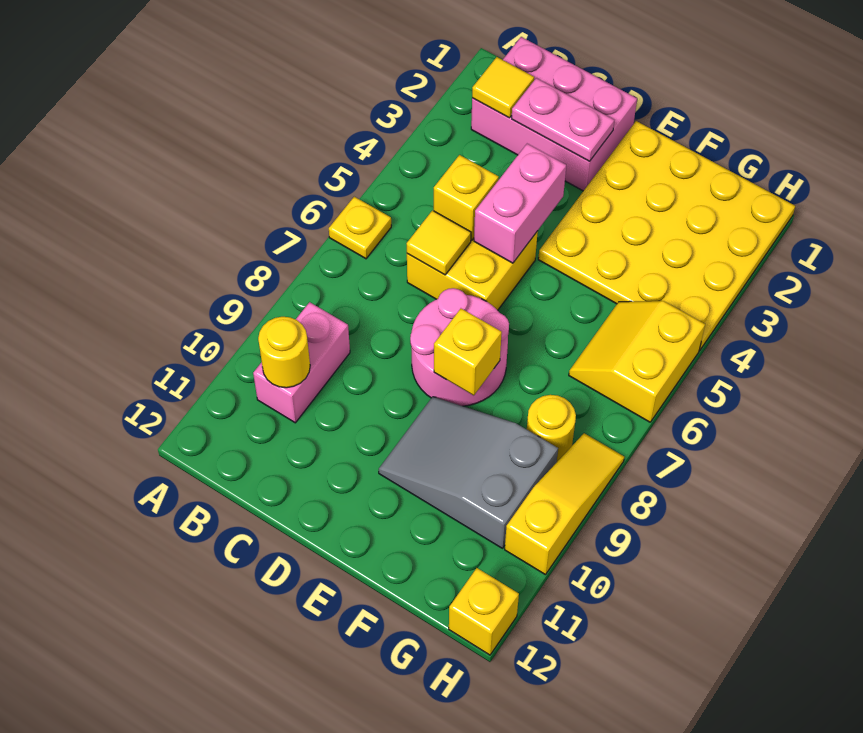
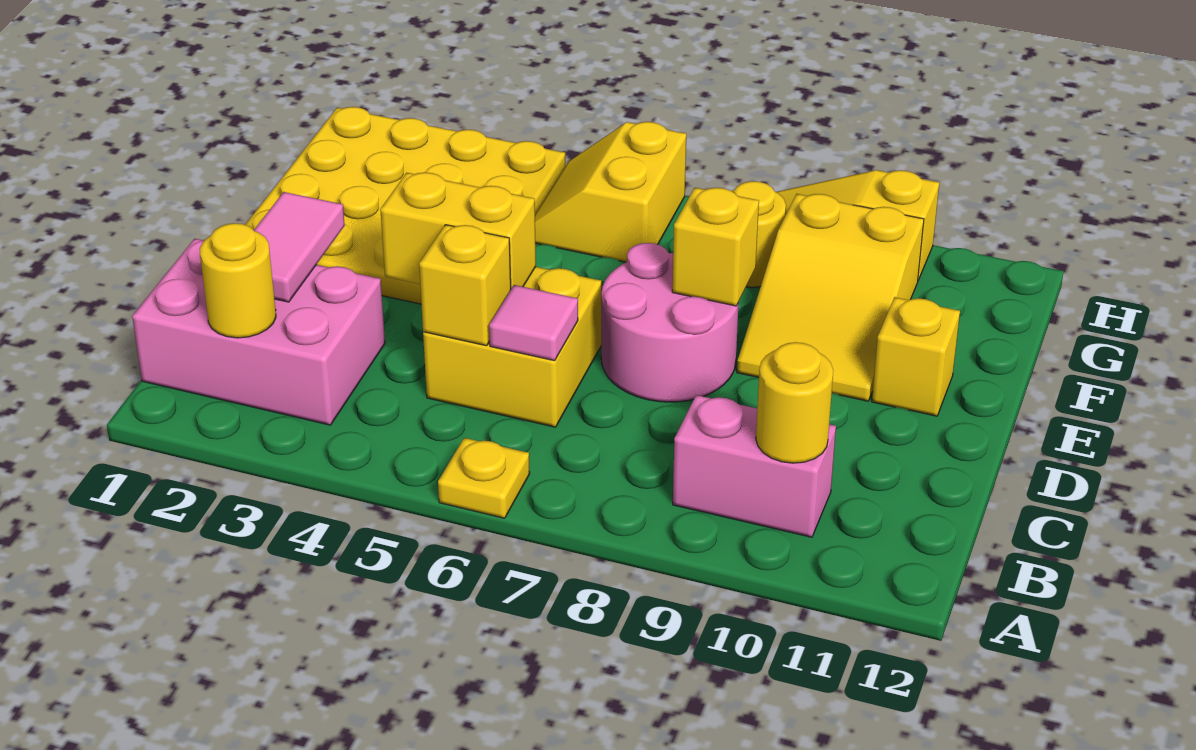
pink 2x3 brick [471,37,637,191] -> pink 2x3 brick turned to [132,239,385,425]
yellow 1x1 tile [472,57,534,118] -> yellow 1x1 round brick [200,223,276,338]
pink 1x2 plate [512,78,614,161] -> pink 1x2 tile [254,192,345,302]
yellow 1x1 tile [407,210,471,275] -> pink 1x1 tile [489,285,578,361]
pink 1x2 brick [474,144,566,263] -> yellow 1x2 brick [380,172,536,289]
grey 2x3 slope [379,397,558,548] -> yellow 2x3 slope [737,194,924,401]
yellow 2x2 slope [569,301,705,422] -> yellow 2x2 slope turned to [535,122,686,262]
yellow 1x1 brick [449,568,519,655] -> yellow 1x1 brick moved to [872,297,960,416]

